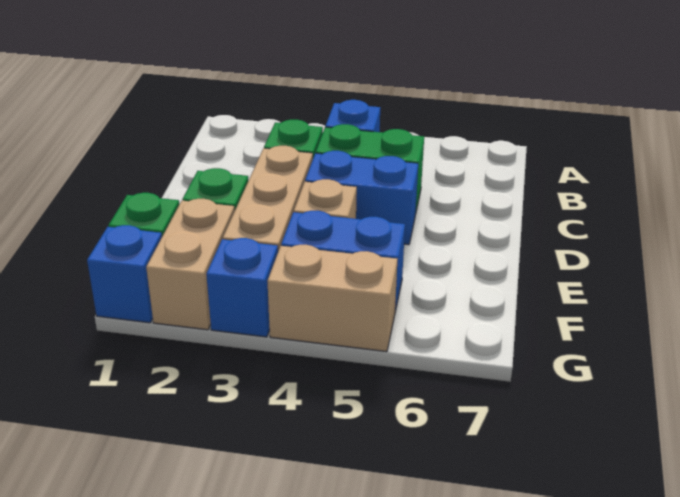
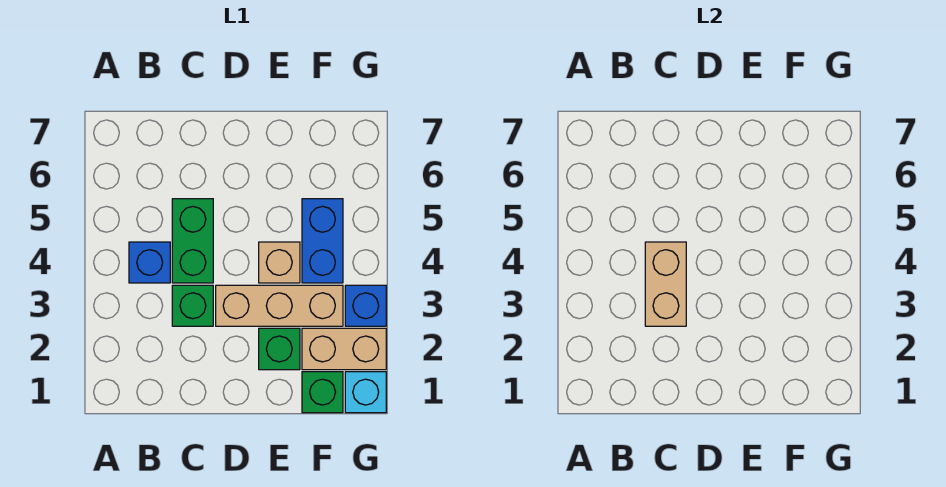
blue 1x2 brick [305,151,418,245] -> none
blue 1x1 brick [87,225,162,323] -> cyan 1x1 brick [345,372,386,413]
tan 1x2 brick [267,245,397,352] -> tan 1x2 brick moved to [645,242,686,326]

